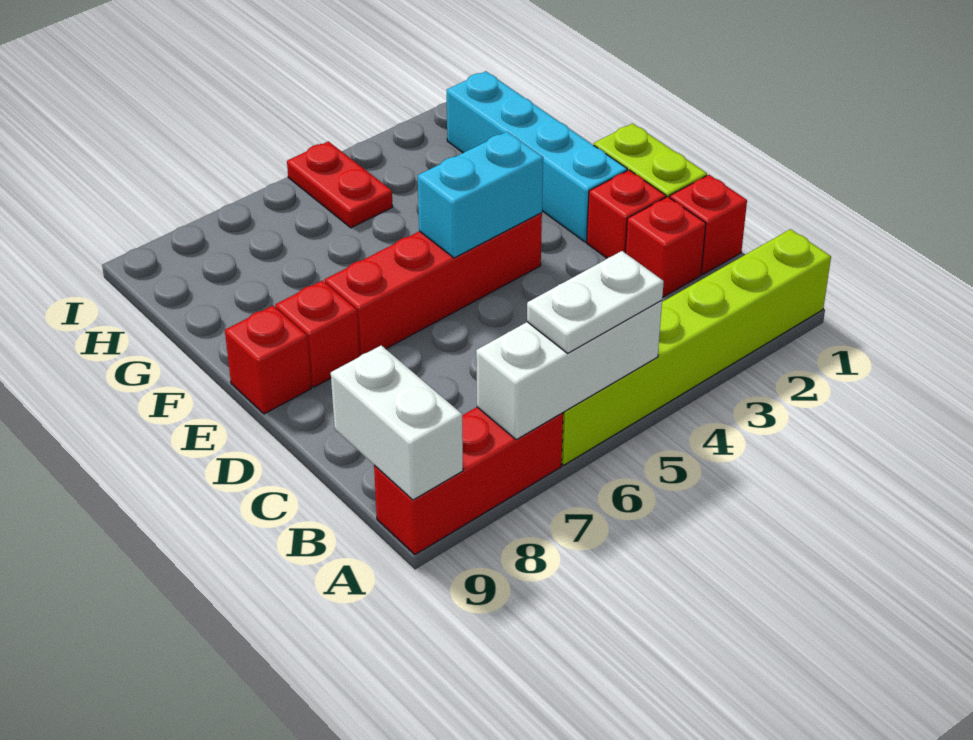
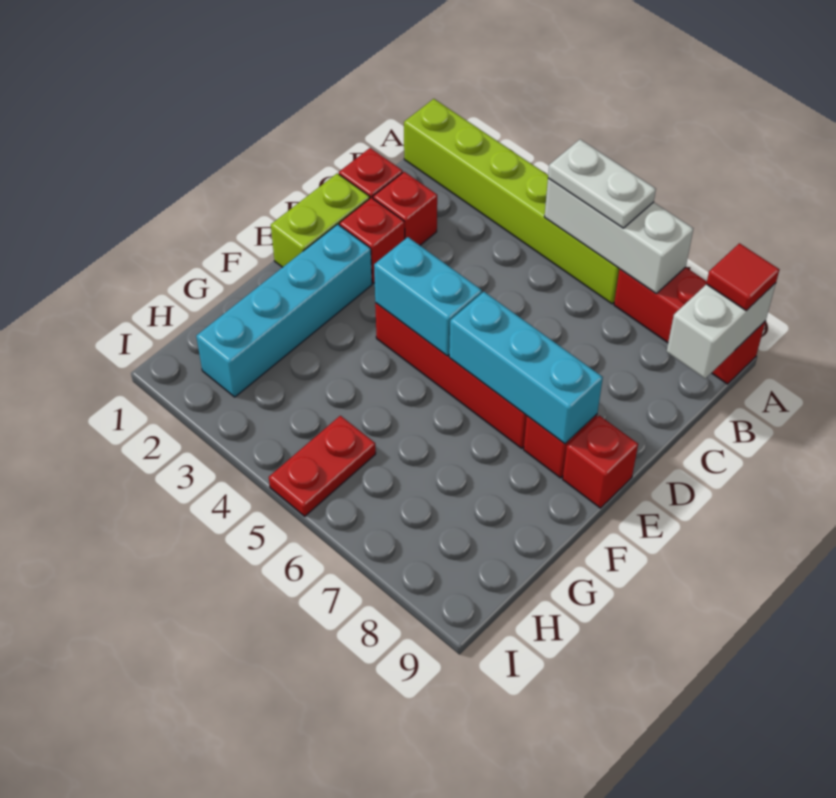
none -> red 1x1 tile [706,243,780,311]
none -> cyan 1x3 brick [449,292,603,444]

